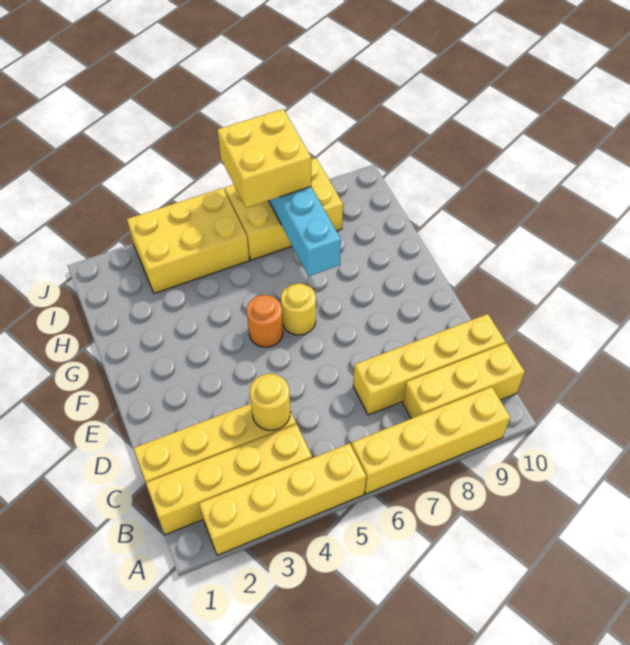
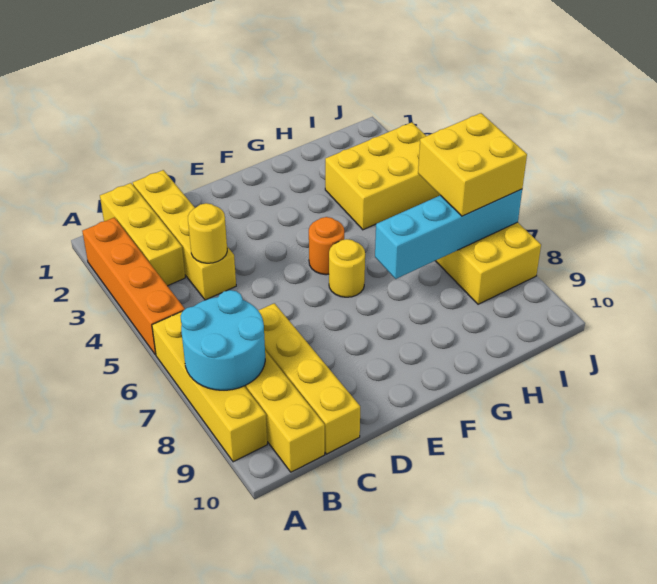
yellow 1x4 brick [199,443,366,555] -> orange 1x4 brick [82,218,185,355]
none -> cyan 2x2 round brick [181,290,265,390]
yellow 1x4 brick [146,424,312,535] -> yellow 1x3 brick [100,183,185,286]
yellow 2x3 brick [127,188,249,293] -> yellow 2x3 brick turned to [325,122,440,230]

